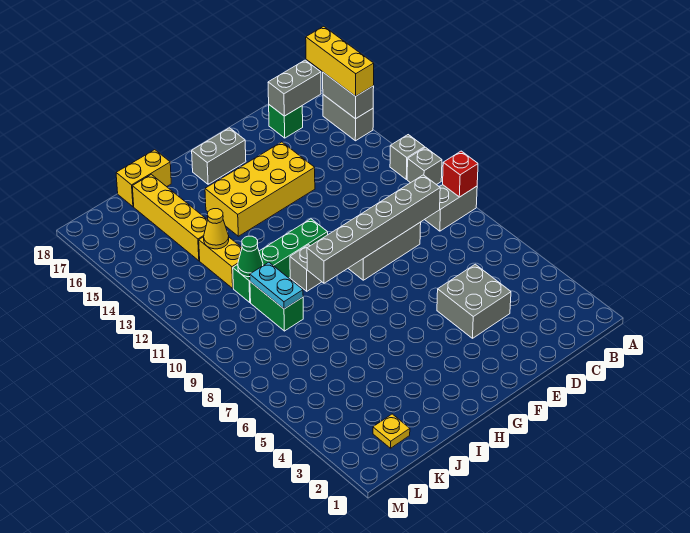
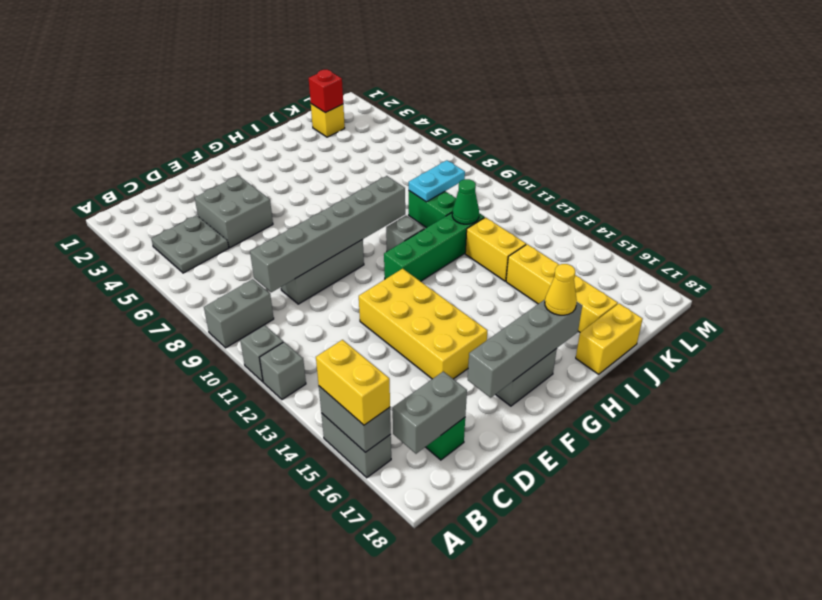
red 1x1 brick [443,151,478,197] -> red 1x1 brick moved to [309,70,343,113]
yellow 1x3 brick [306,26,374,96] -> yellow 1x2 brick [316,340,390,425]
none -> grey 2x2 plate [151,215,229,273]
yellow 2x4 brick [205,142,315,236] -> yellow 2x4 brick turned to [359,269,487,379]
none -> grey 1x4 brick [468,300,582,398]
cyan 1x2 plate [250,262,303,309] -> cyan 1x2 plate turned to [409,160,465,202]
yellow 1x1 cone [204,209,229,249] -> yellow 1x1 cone moved to [545,264,577,315]
yellow 1x1 plate [373,414,410,448] -> yellow 1x1 brick [311,104,345,137]

